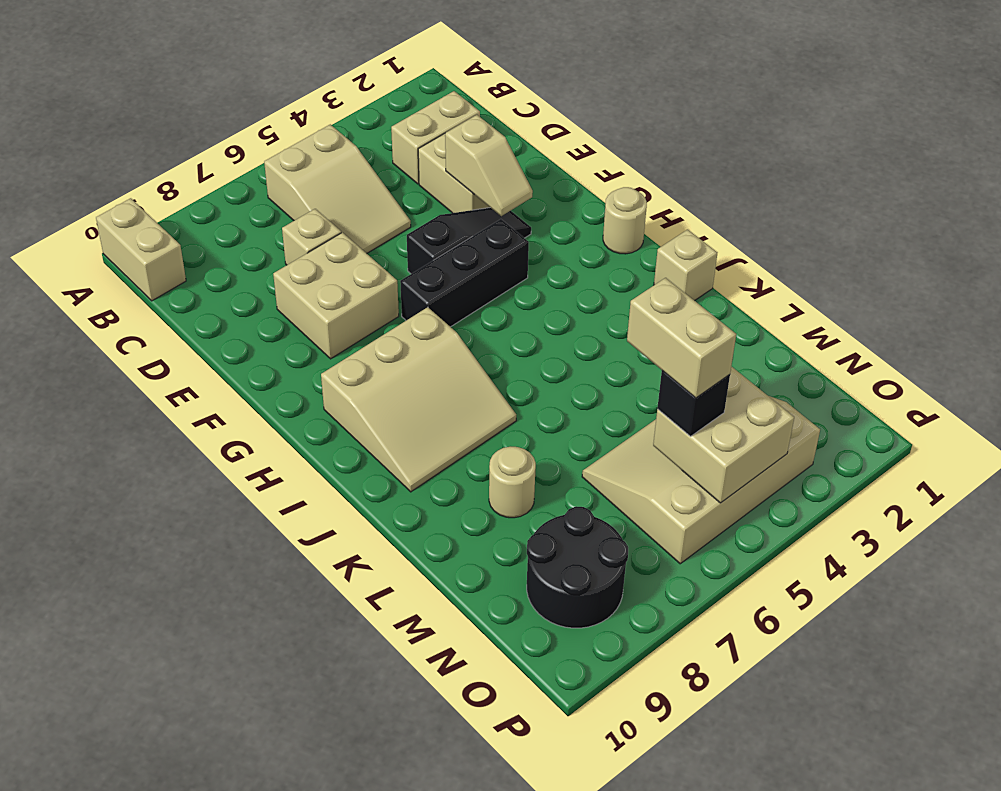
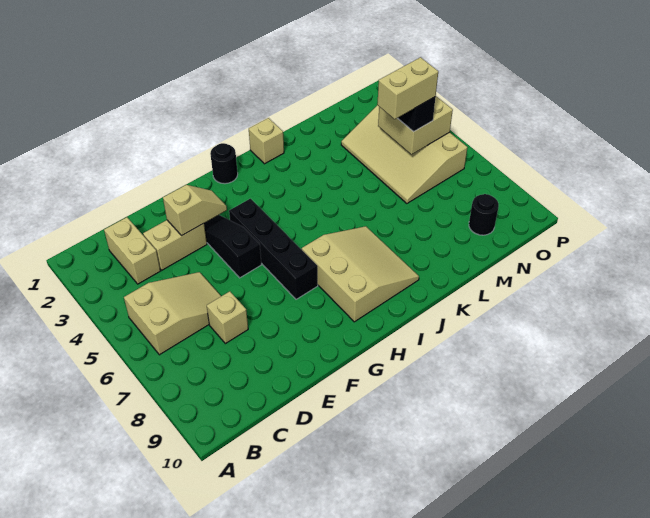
tan 1x2 brick [96,198,186,301] -> none
tan 2x2 brick [273,233,399,359] -> none
black 1x3 brick [400,219,529,327] -> black 1x4 brick [229,199,318,299]
tan 1x1 round brick [603,187,647,254] -> black 1x1 round brick [210,143,238,184]
tan 1x1 round brick [489,447,536,518] -> none
black 2x2 round brick [527,506,628,628] -> black 1x1 round brick [469,194,499,235]

